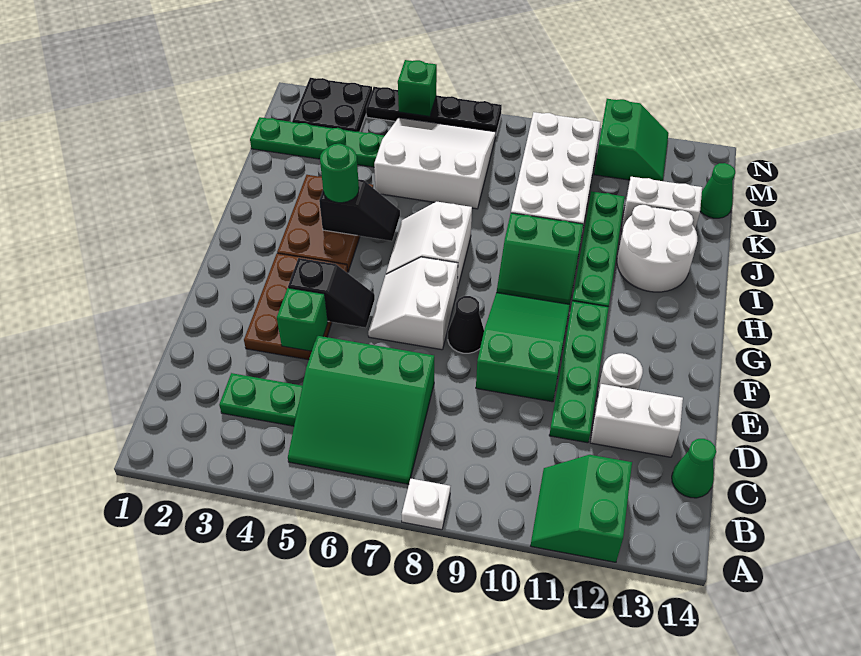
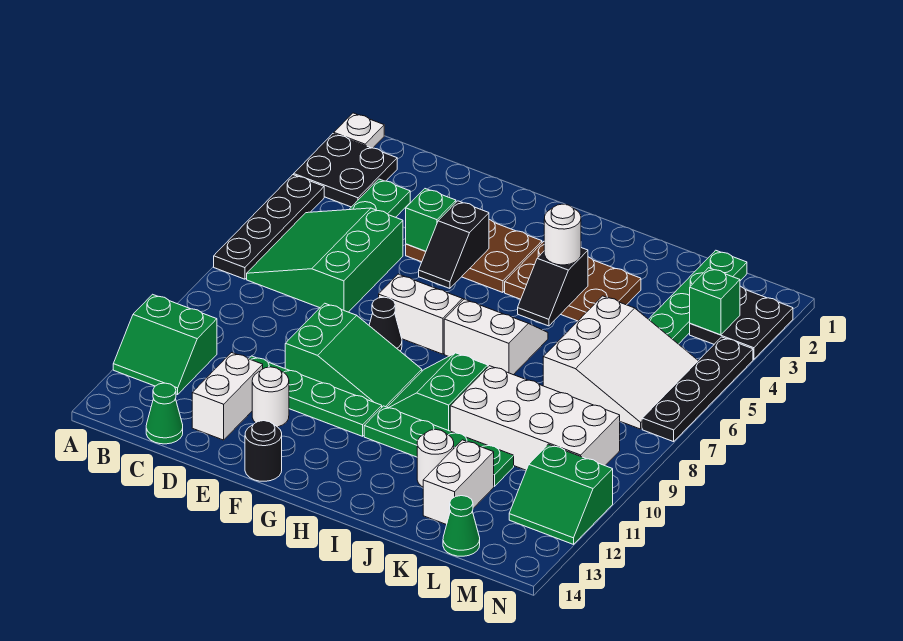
none -> black 2x2 plate [294,134,397,207]
none -> black 1x4 plate [214,175,324,279]
white 1x1 plate [402,478,450,530] -> white 1x1 plate moved to [334,113,384,148]
green 2x2 slope [531,455,632,562] -> green 2x2 slope turned to [113,294,217,394]
none -> black 1x1 round brick [245,421,282,481]
green 1x1 round brick [320,144,359,203] -> white 1x1 round brick [544,204,581,265]
white 2x2 round brick [617,205,697,292] -> white 1x1 round brick [417,429,454,487]
green 1x1 brick [398,60,437,117] -> green 1x1 brick moved to [690,268,740,335]

